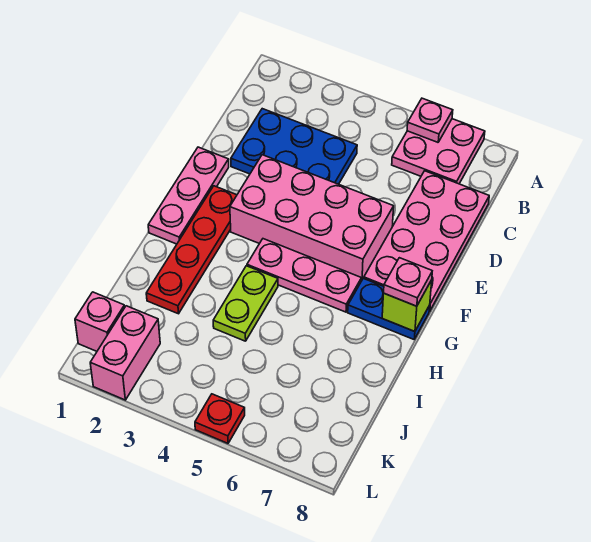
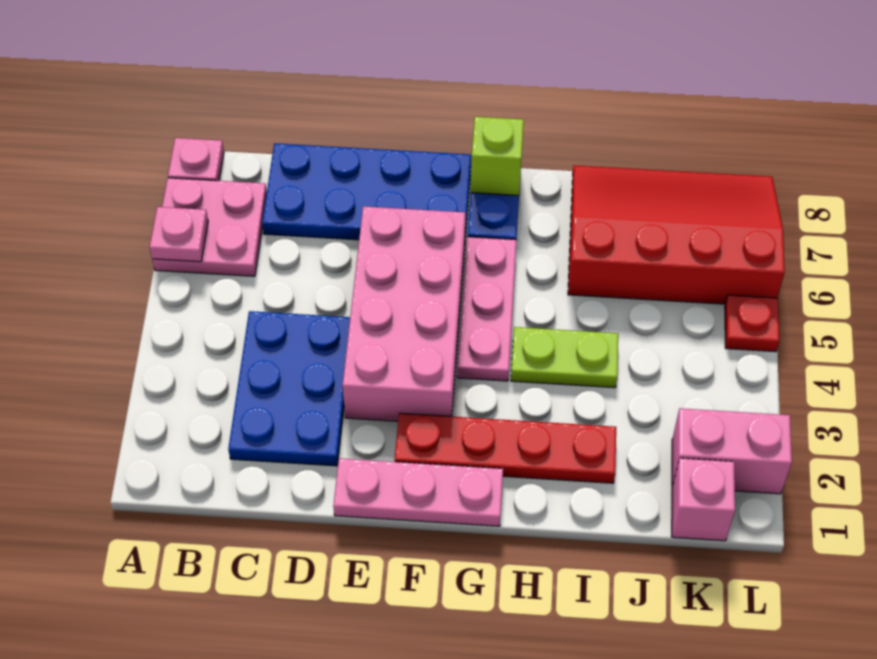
pink 2x4 plate [364,171,489,311] -> blue 2x4 plate [262,143,471,240]
pink 1x1 plate [384,258,432,306] -> pink 1x1 plate moved to [168,138,224,181]
none -> red 3x4 slope [568,165,785,304]

